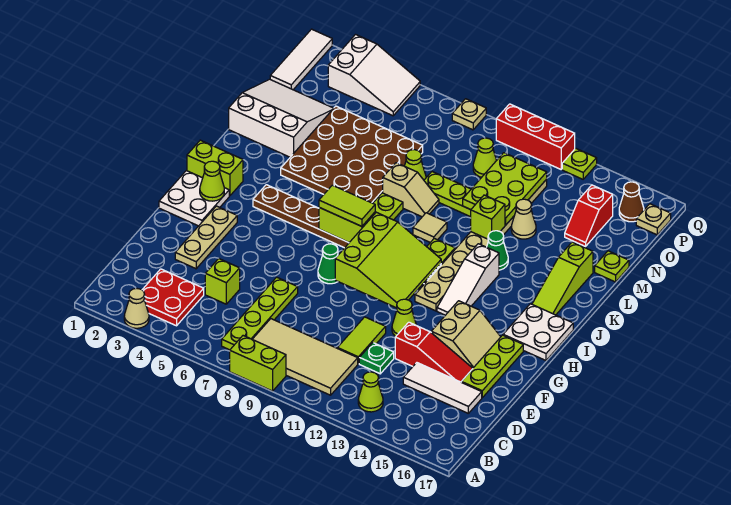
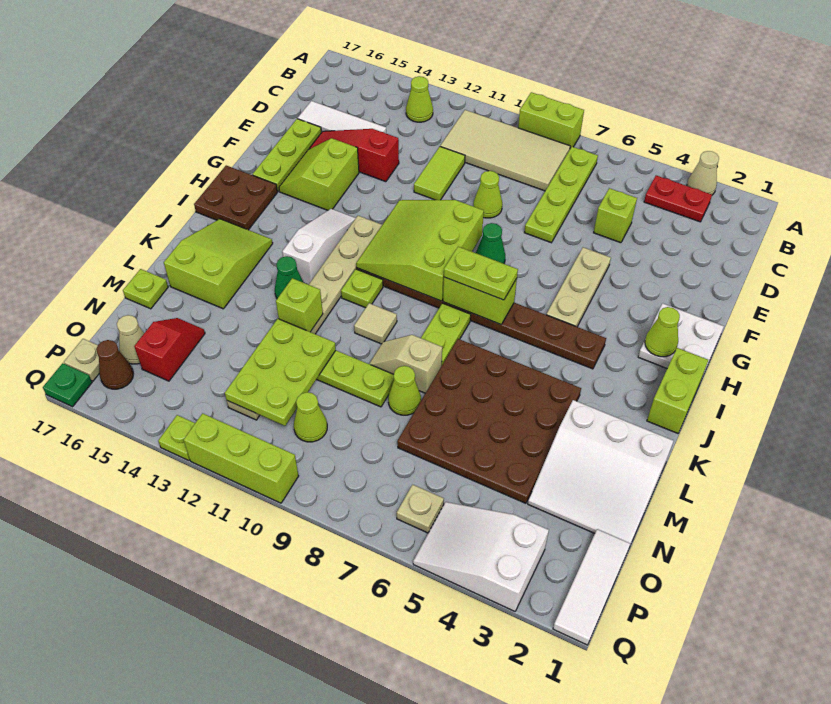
red 2x2 plate [142,269,204,326] -> red 1x2 plate [644,175,712,222]
green 1x1 plate [359,343,394,374] -> green 1x1 plate moved to [43,363,92,407]
tan 1x3 plate [175,206,237,269] -> tan 1x3 plate moved to [546,247,611,327]
lime 1x1 cone [392,299,416,336] -> lime 1x1 cone moved to [473,171,502,218]
tan 2x2 slope [431,301,501,368] -> lime 2x2 slope [279,138,359,210]
white 2x2 plate [503,304,573,360] -> brown 2x2 plate [194,165,277,230]
lime 1x2 brick [187,140,243,196] -> lime 1x2 brick turned to [647,348,708,433]
lime 1x2 tile [319,185,375,226] -> lime 1x2 plate [444,247,518,300]
lime 1x3 slope [532,242,593,315] -> lime 2x3 slope [164,219,273,309]
tan 1x1 cone [511,199,536,239] -> tan 1x1 cone moved to [117,315,144,364]
tan 1x1 plate [452,99,486,130] -> tan 1x1 plate moved to [397,485,444,533]
red 1x3 brick [496,104,575,169] -> lime 1x3 brick [184,413,298,503]

